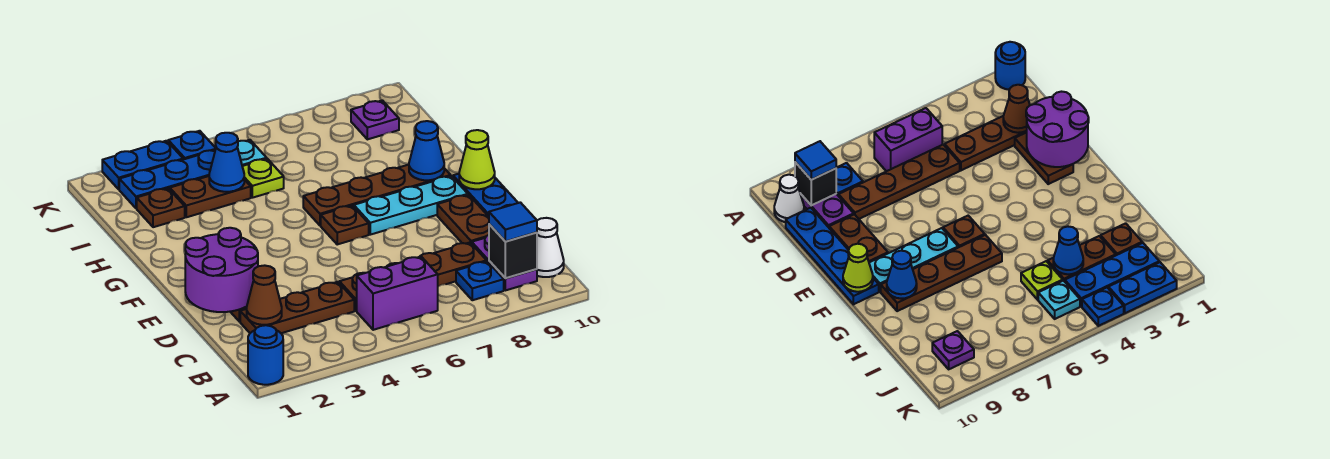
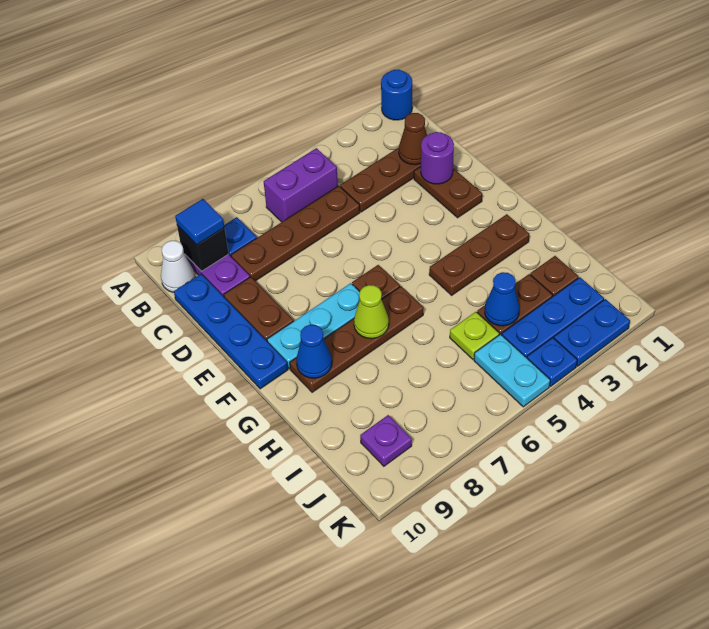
purple 2x2 round brick [185,228,258,312] -> purple 1x1 round brick [421,132,454,184]
lime 1x1 cone [459,130,495,189] -> lime 1x1 cone moved to [354,285,389,339]
none -> brown 1x3 plate [429,214,529,295]
cyan 1x1 plate [238,140,267,166] -> cyan 1x2 plate [474,334,550,407]

